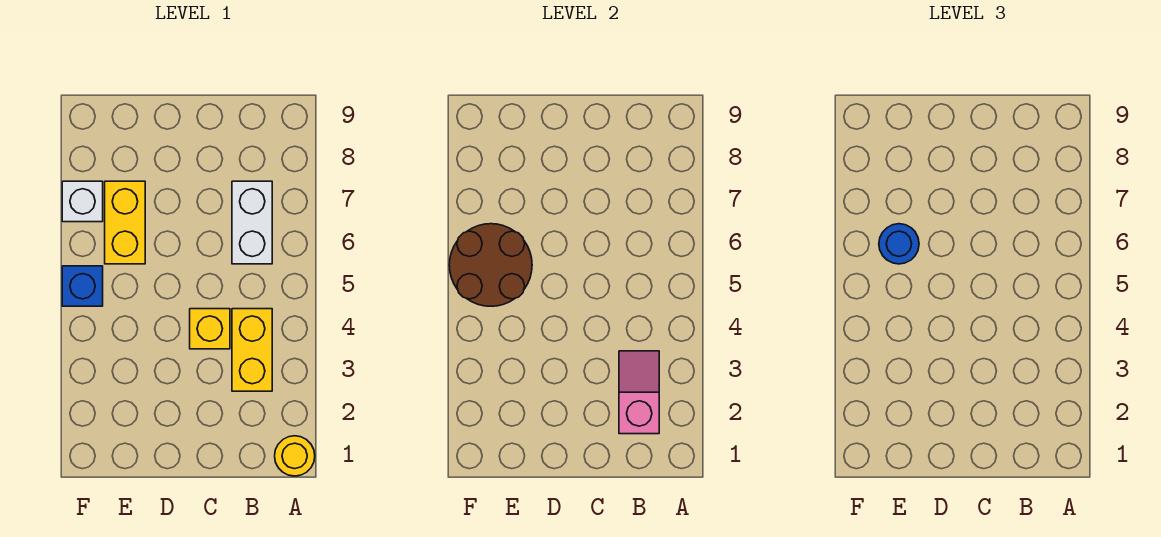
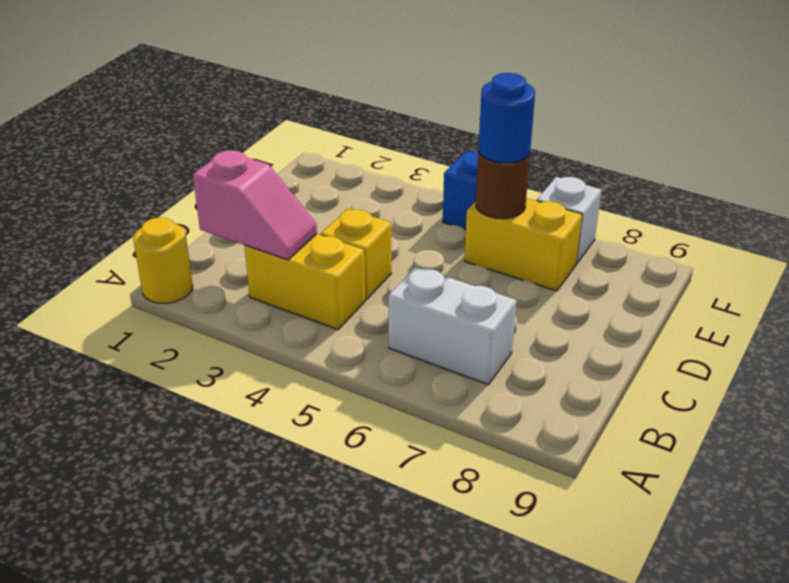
brown 2x2 round brick [449,224,532,306] -> brown 1x1 round brick [476,149,530,219]

